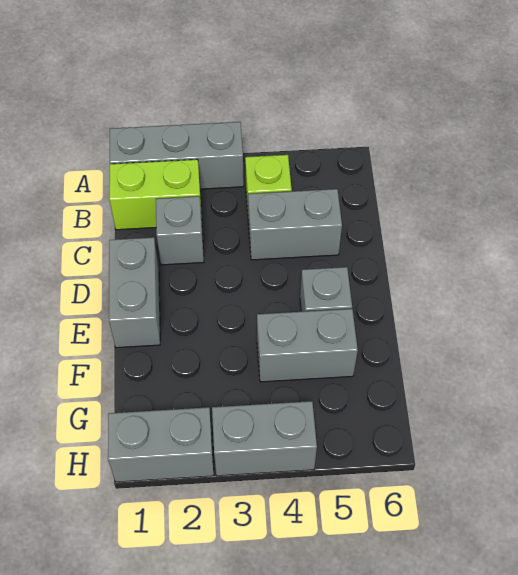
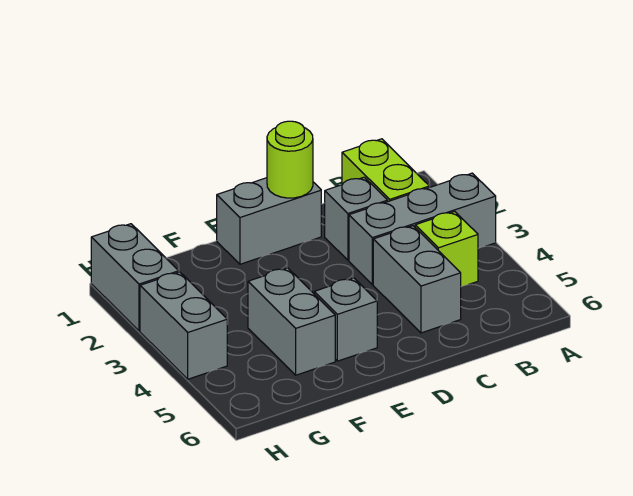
grey 1x3 brick [110,122,244,189] -> grey 1x3 brick turned to [349,173,496,284]
none -> lime 1x1 round brick [267,121,313,198]

